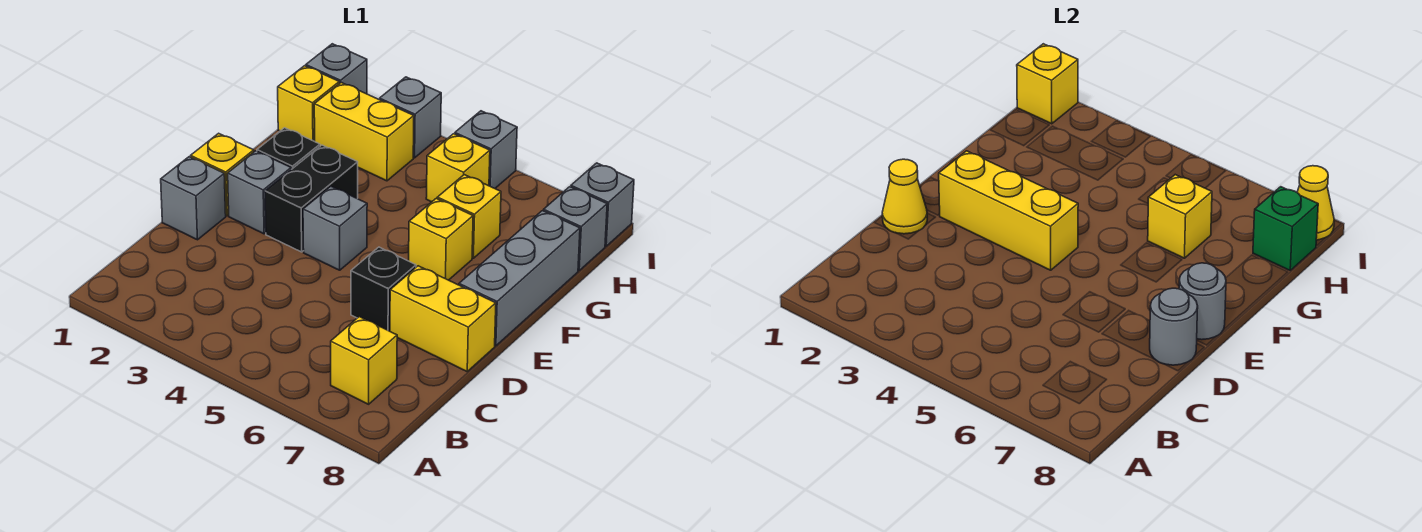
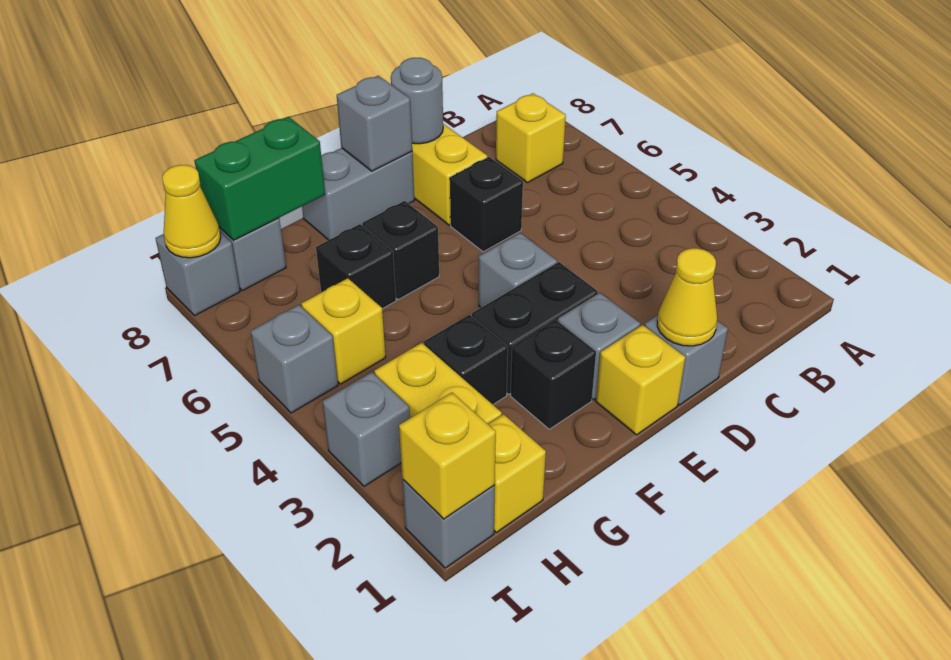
yellow 1x3 brick [939,151,1078,270] -> none
grey 1x3 brick [459,211,580,346] -> grey 1x2 brick [302,148,414,240]
grey 1x1 round brick [1179,263,1226,340] -> grey 1x1 brick [337,76,412,171]
yellow 1x1 brick [409,198,473,280] -> black 1x1 brick [362,201,439,300]
none -> black 1x1 brick [424,315,508,404]
yellow 1x1 brick [437,175,501,258] -> black 1x1 brick [316,224,396,309]
yellow 1x1 brick [1148,175,1212,258] -> none
green 1x1 brick [1253,187,1318,270] -> green 1x2 brick [194,117,325,240]

